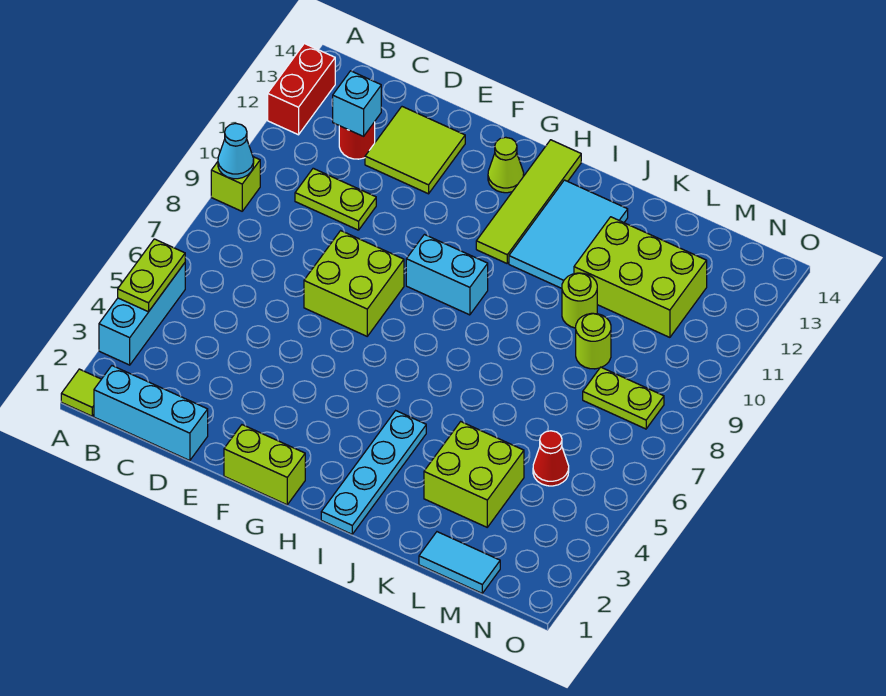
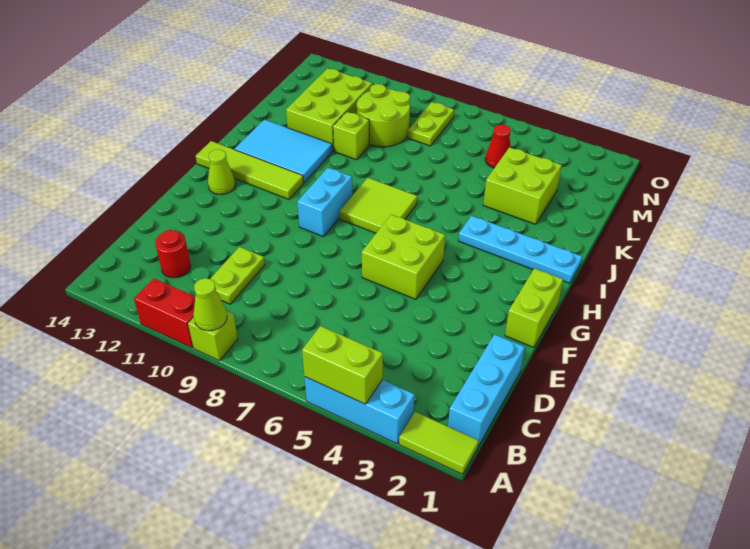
lime 1x1 tile [61,369,101,416] -> lime 1x2 tile [399,412,479,474]
lime 1x2 plate [118,239,185,312] -> lime 1x2 brick [302,326,383,404]
cyan 1x1 cone [218,124,254,179] -> lime 1x1 cone [194,278,227,331]
red 1x2 brick [268,44,335,135] -> red 1x2 brick moved to [134,278,195,348]
cyan 1x1 brick [333,71,381,136] -> none
lime 2x2 tile [365,107,465,194] -> lime 2x2 tile moved to [340,178,417,233]
lime 2x2 brick [304,231,404,336] -> lime 2x2 brick moved to [362,214,445,299]
lime 1x1 round brick [562,273,597,328] -> lime 1x1 brick [333,112,369,160]
cyan 1x2 tile [419,532,500,593] -> none
lime 1x1 round brick [576,313,611,369] -> lime 2x2 round brick [357,84,410,147]

